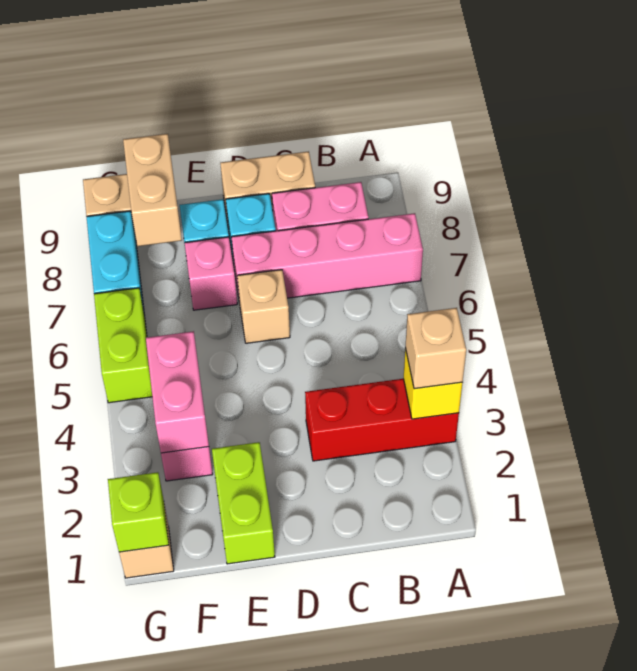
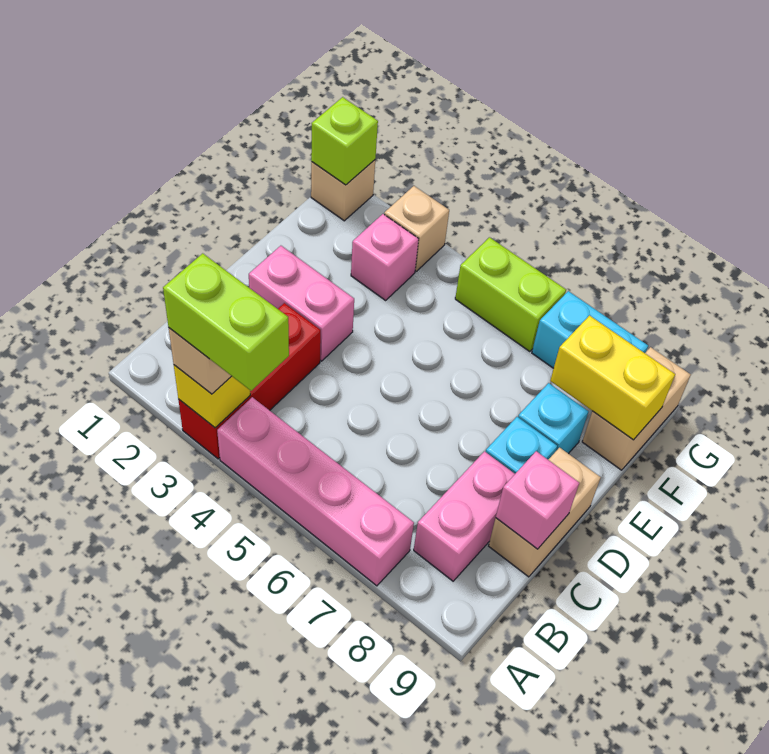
pink 1x4 brick [231,213,423,298] -> pink 1x4 brick turned to [217,397,414,586]
tan 1x1 brick [237,270,290,343] -> tan 1x1 brick moved to [384,186,449,271]
lime 1x2 brick [212,442,275,564] -> lime 1x2 brick moved to [163,253,289,391]
pink 1x1 brick [185,237,237,310] -> pink 1x1 brick moved to [496,451,579,549]
pink 1x2 brick [146,331,209,453] -> pink 1x2 brick moved to [249,246,354,361]
tan 1x2 brick [123,134,182,246] -> yellow 1x2 brick [550,316,675,440]

